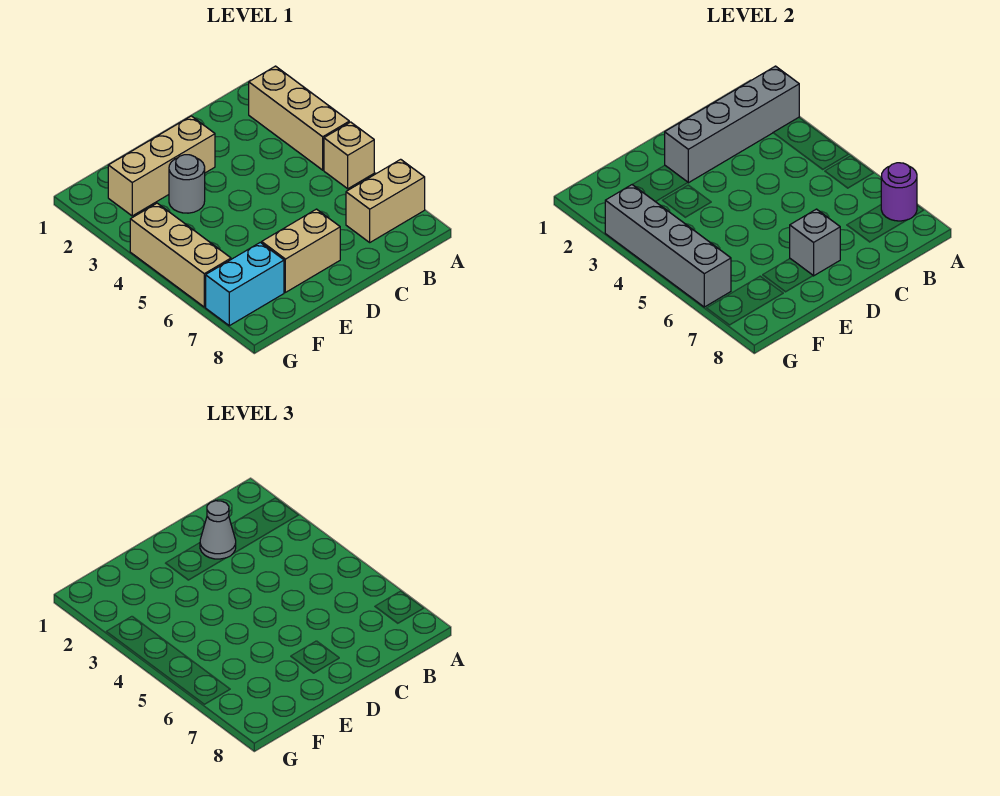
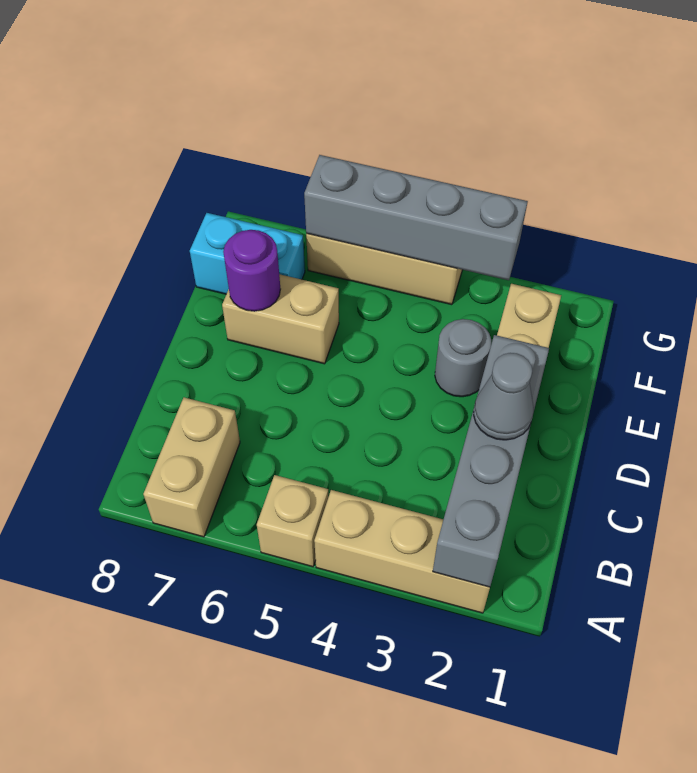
purple 1x1 round brick [881,163,917,221] -> purple 1x1 round brick moved to [223,230,280,311]
tan 1x2 brick [262,209,340,292] -> tan 1x2 brick turned to [222,274,339,364]
grey 1x1 brick [790,209,840,276] -> none
cyan 1x2 brick [206,242,284,326] -> cyan 1x2 brick turned to [190,213,305,294]

